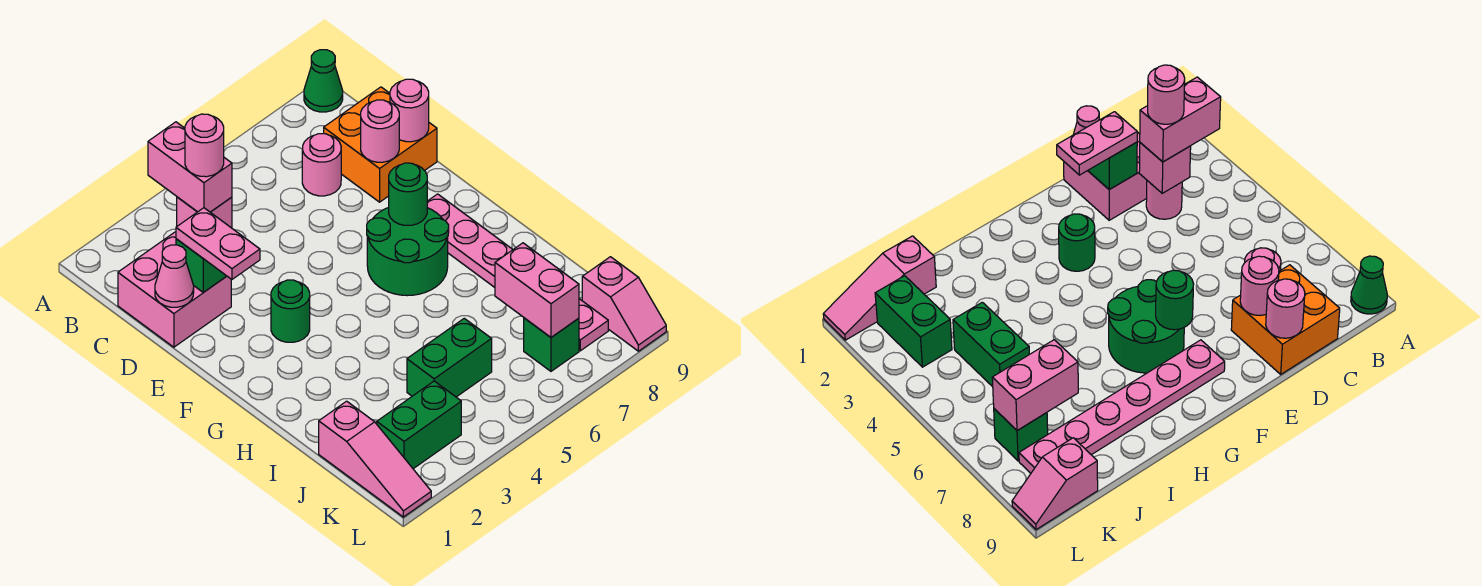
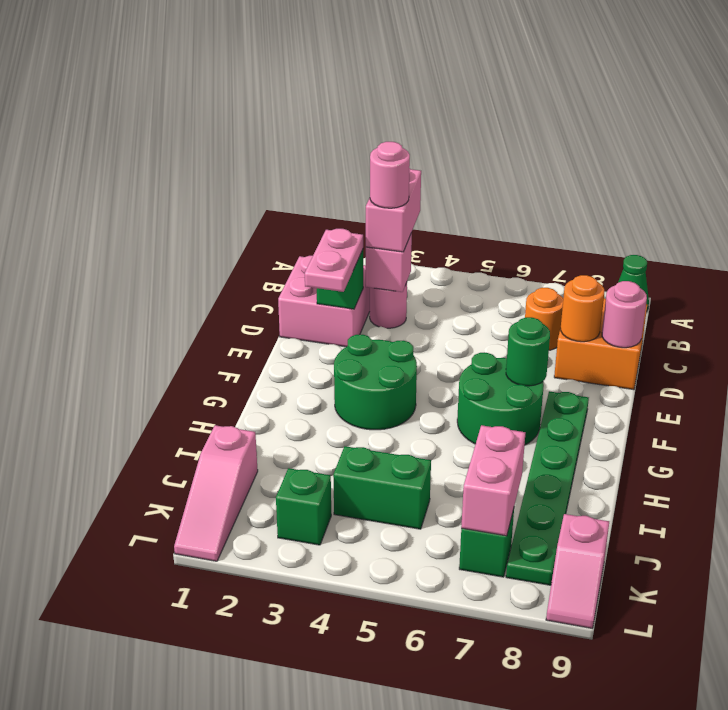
pink 1x1 round brick [302,134,341,196] -> orange 1x1 round brick [525,288,563,350]
pink 1x1 cone [155,245,194,307] -> none
pink 1x1 round brick [361,100,399,162] -> orange 1x1 round brick [561,275,604,342]
green 1x1 round brick [271,280,310,342] -> green 2x2 round brick [334,335,417,430]
pink 1x6 plate [427,194,608,351] -> green 1x6 plate [506,391,589,585]
green 1x2 brick [377,381,461,469] -> green 1x1 brick [276,468,331,545]

